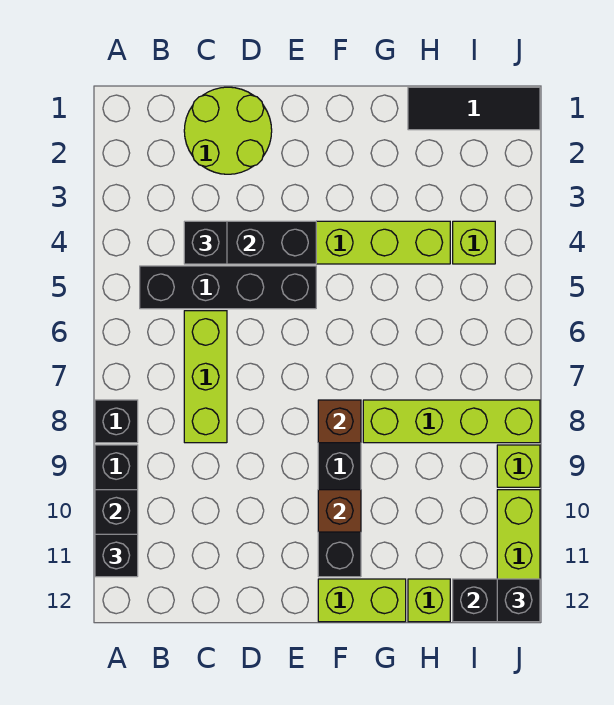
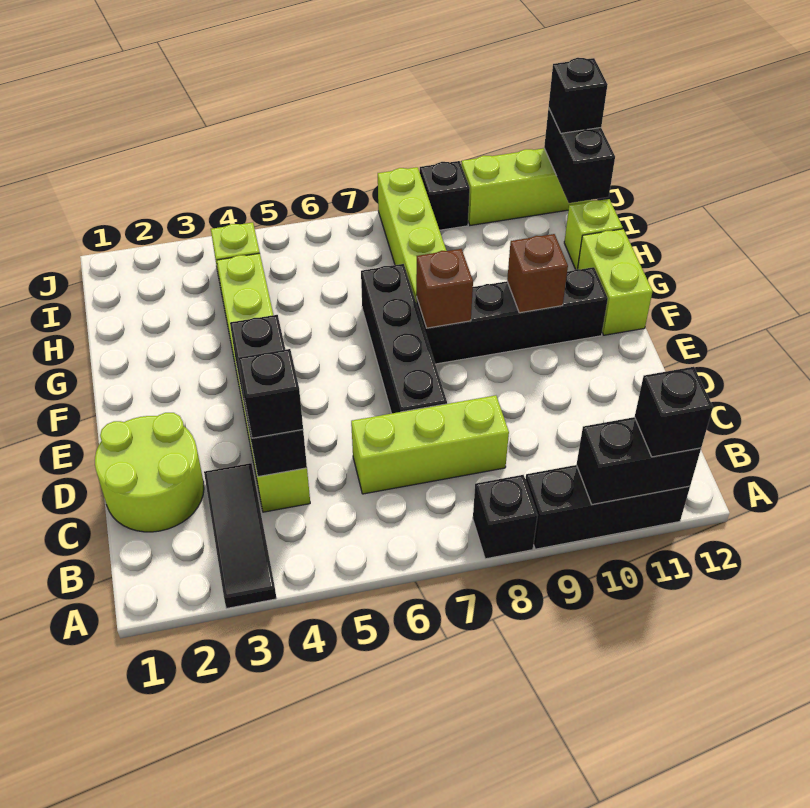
black 1x4 brick [140,266,316,309] -> black 1x4 brick moved to [361,264,447,414]
black 1x3 tile [408,87,540,130] -> black 1x3 tile moved to [204,463,277,609]
lime 1x1 brick [497,445,540,487] -> black 1x1 brick [420,161,470,230]

